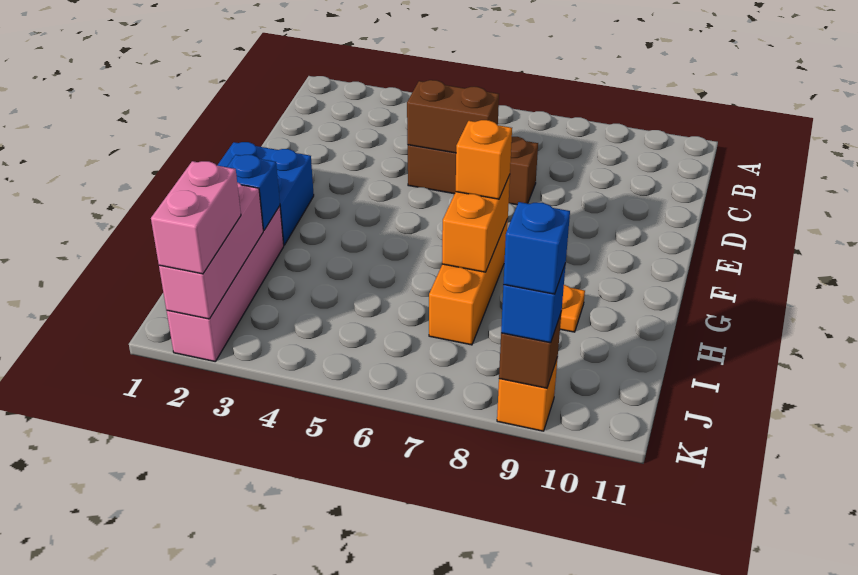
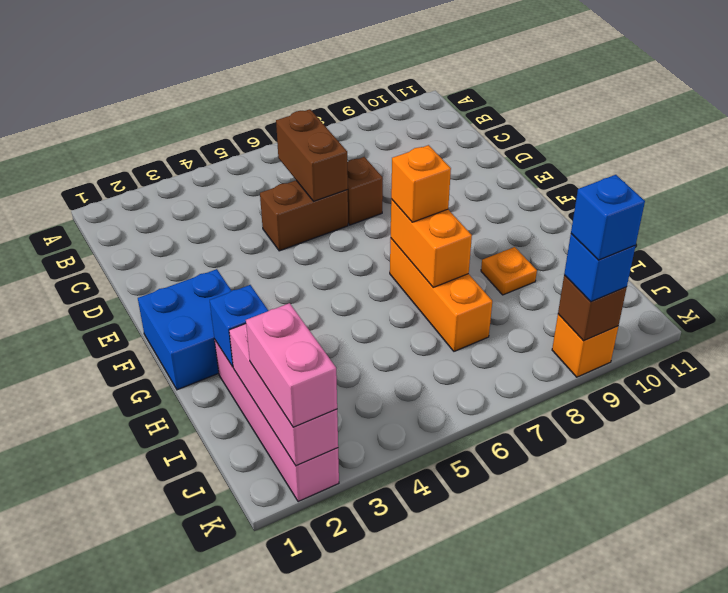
brown 1x2 brick [407,80,499,153] -> brown 1x2 brick turned to [276,109,348,201]

